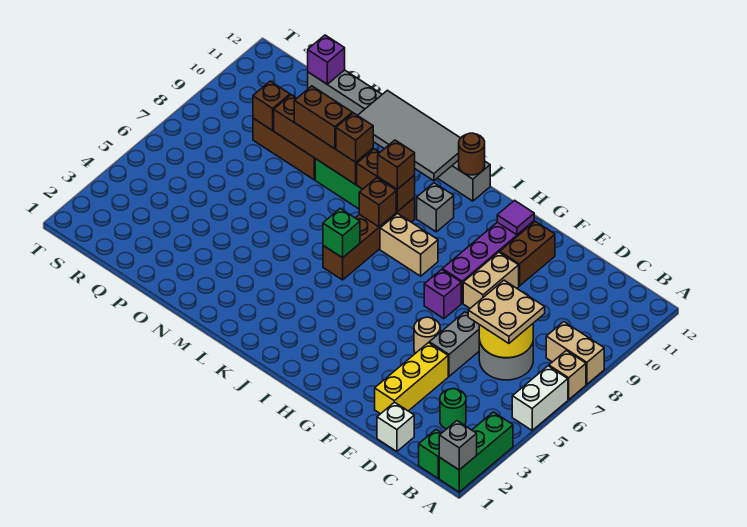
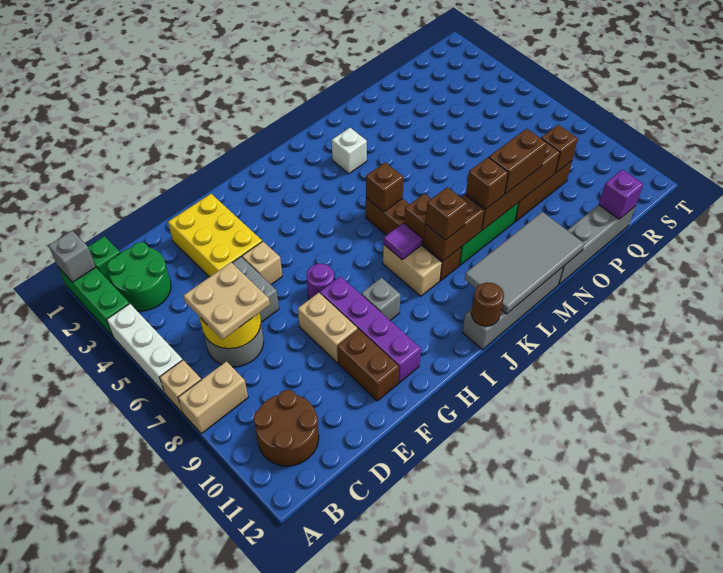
white 1x2 brick [512,366,568,430] -> white 1x3 brick [107,304,183,393]
none -> brown 2x2 round brick [253,390,319,466]
green 1x1 round brick [440,389,466,429] -> green 2x2 round brick [107,242,171,311]
white 1x1 brick [377,402,414,452] -> white 1x1 brick moved to [332,128,367,174]
yellow 1x3 brick [375,343,448,414] -> yellow 2x3 brick [168,194,262,277]
tan 1x1 round brick [414,317,440,353] -> tan 1x1 brick [242,241,282,285]
purple 1x1 brick [424,269,461,319] -> purple 1x1 round brick [307,264,334,299]
purple 1x1 tile [497,200,534,235] -> purple 1x1 tile moved to [384,223,422,260]
tan 1x2 brick [380,214,438,276] -> tan 1x2 brick turned to [383,245,442,296]
grey 1x1 brick [417,183,454,232] -> grey 1x1 brick moved to [361,278,401,320]
green 1x1 brick [323,209,360,258] -> brown 1x1 brick [366,162,404,212]

